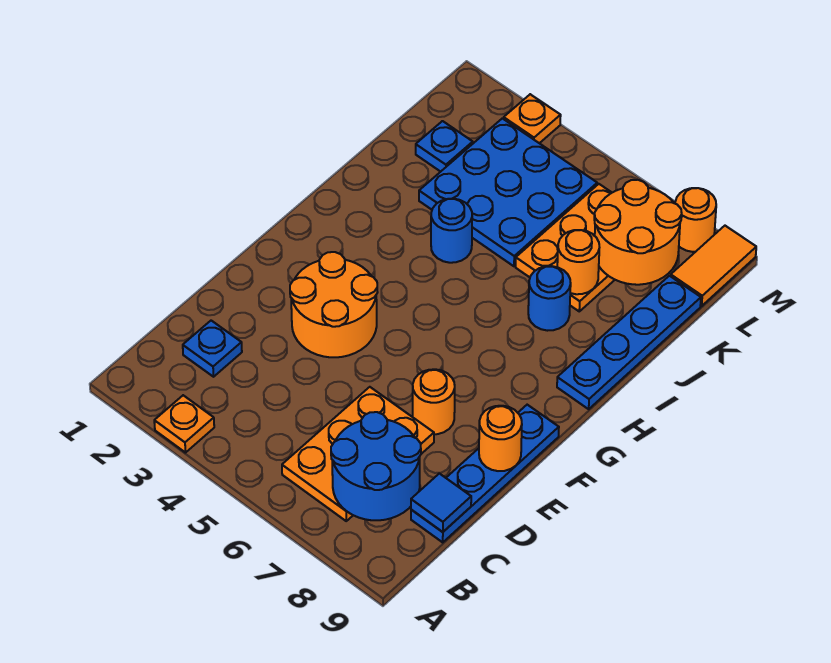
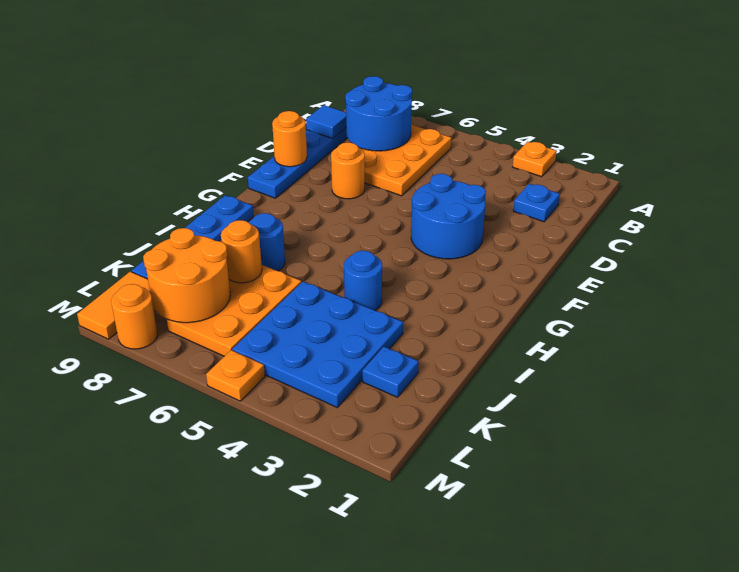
orange 2x2 round brick [290,252,378,357] -> blue 2x2 round brick [411,174,486,259]
orange 1x1 plate [504,94,561,143] -> orange 1x1 plate moved to [206,350,265,401]

